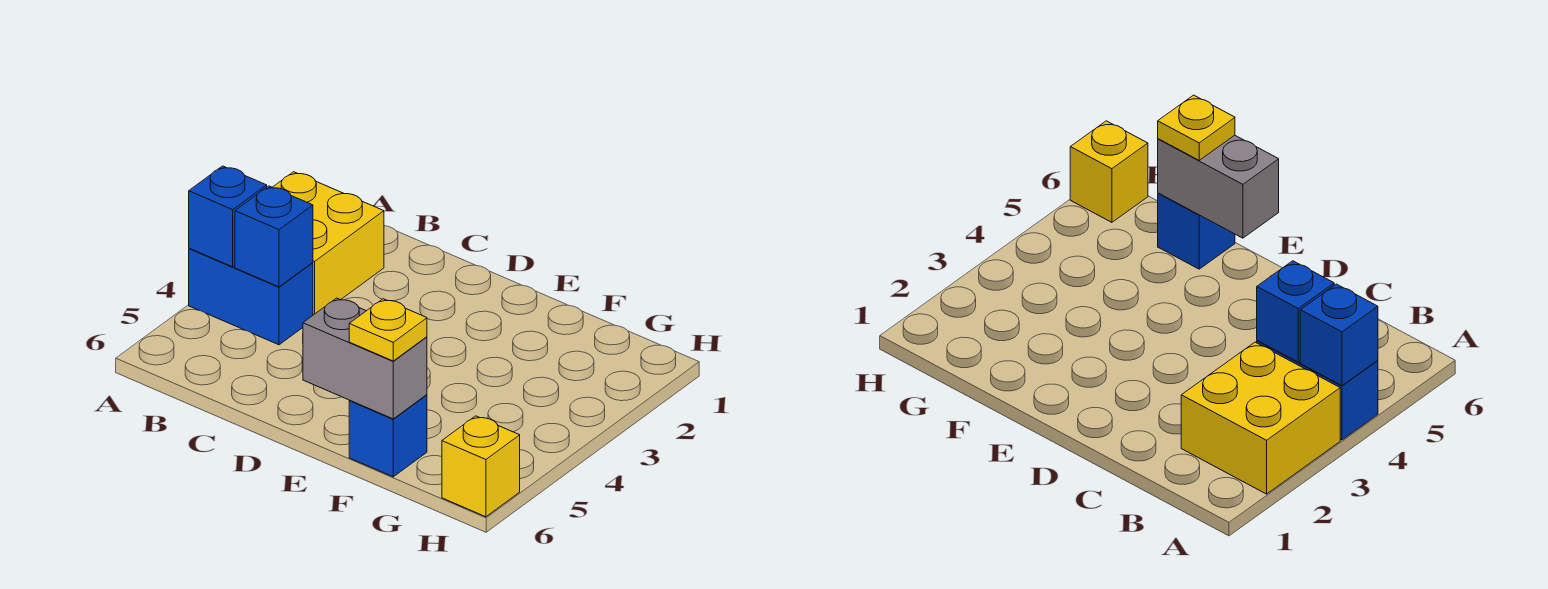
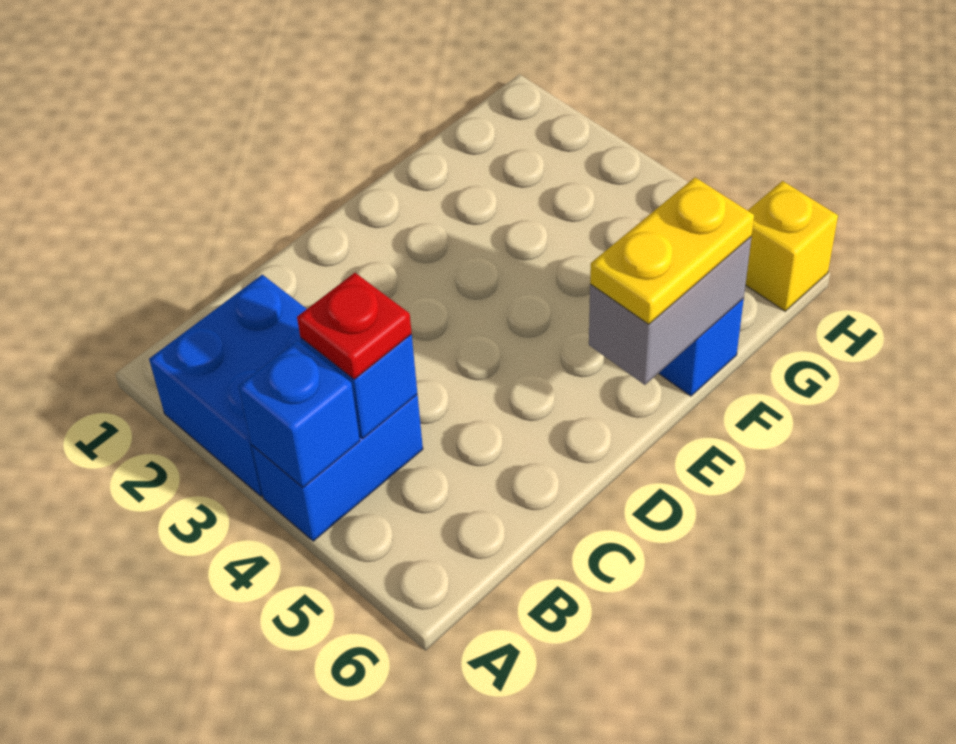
yellow 2x2 brick [273,172,384,315] -> blue 2x2 brick [149,275,306,496]
none -> red 1x1 plate [297,273,412,379]
yellow 1x1 plate [349,299,427,361] -> yellow 1x2 plate [590,177,754,324]

